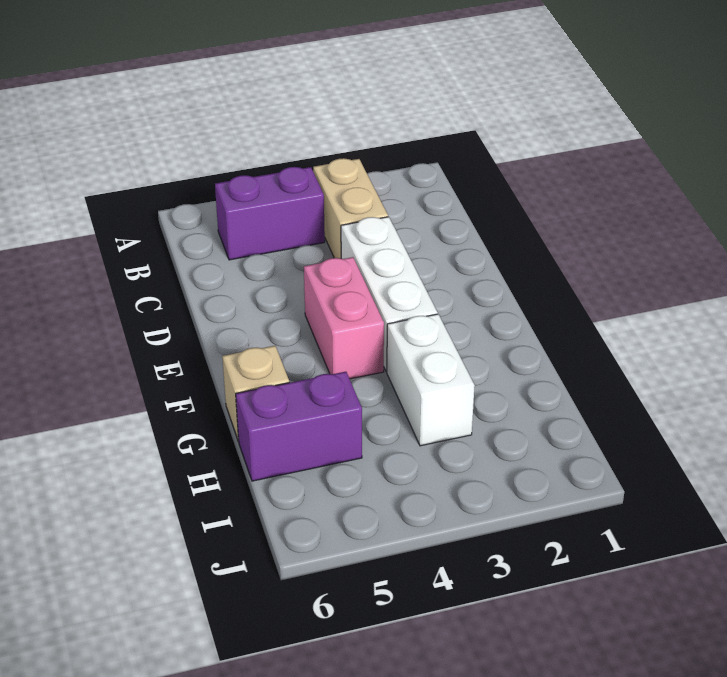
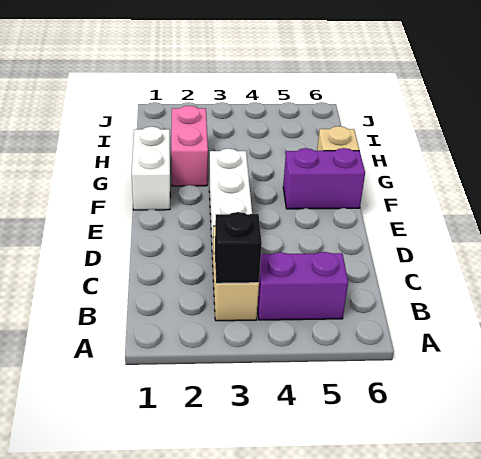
none -> black 1x1 brick [215,212,262,283]
pink 1x2 brick [304,257,384,379] -> pink 1x2 brick moved to [171,106,208,186]
white 1x2 brick [387,314,475,446] -> white 1x2 brick moved to [132,127,170,210]
purple 1x2 brick [236,372,362,481] -> purple 1x2 brick moved to [283,148,365,209]

